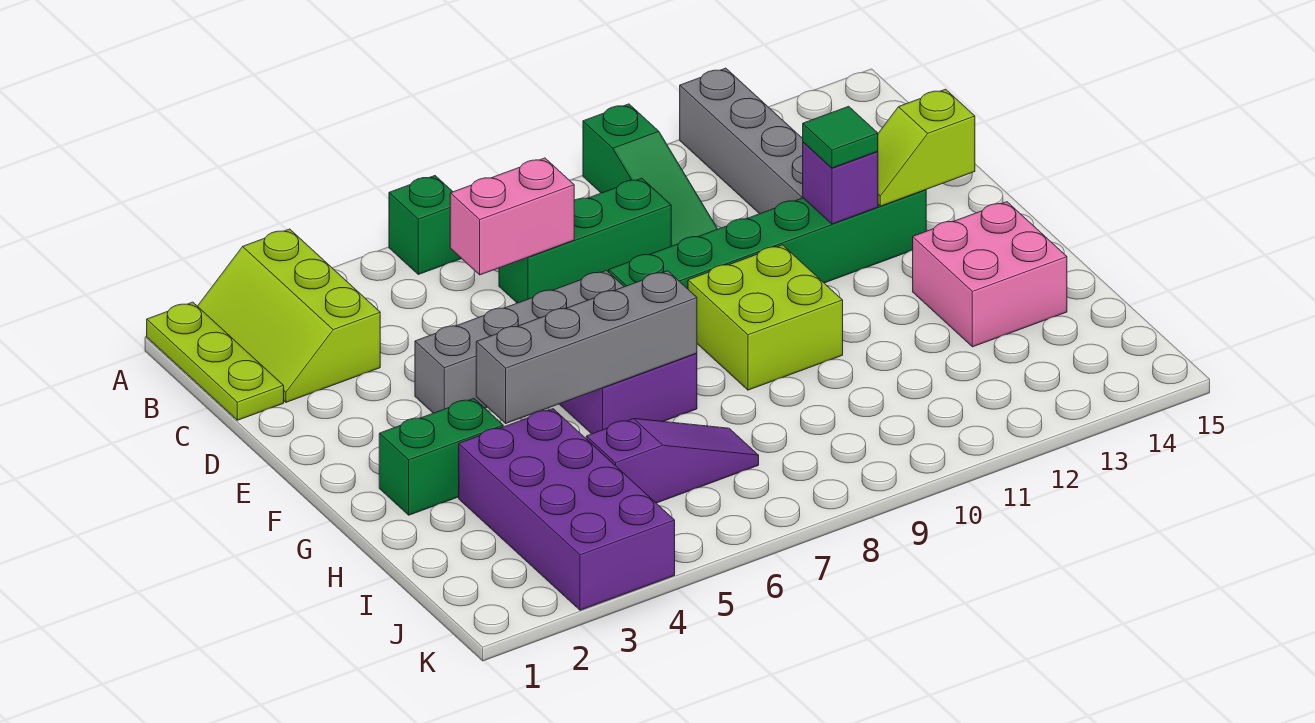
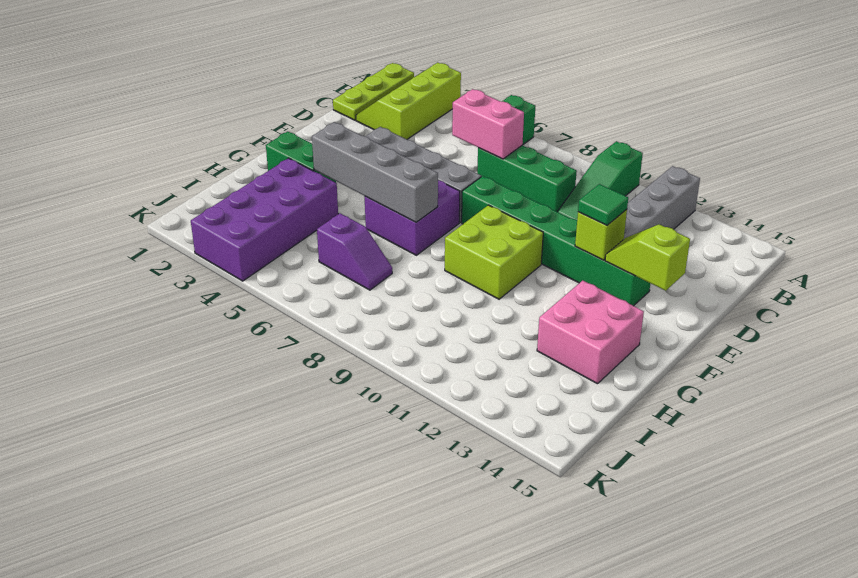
purple 1x1 brick [803,142,878,224] -> lime 1x1 brick [575,209,627,260]
purple 1x3 slope [586,419,759,503] -> purple 1x2 slope [317,213,392,290]

